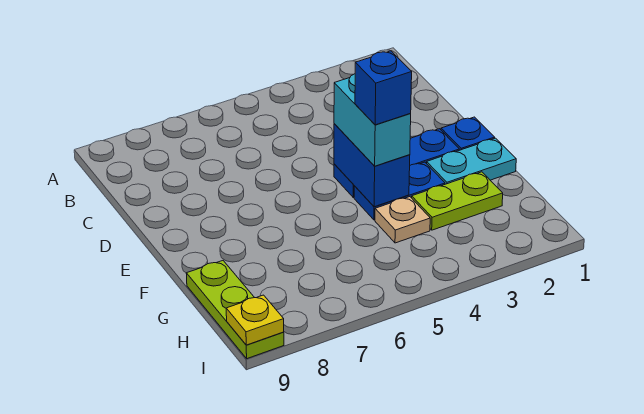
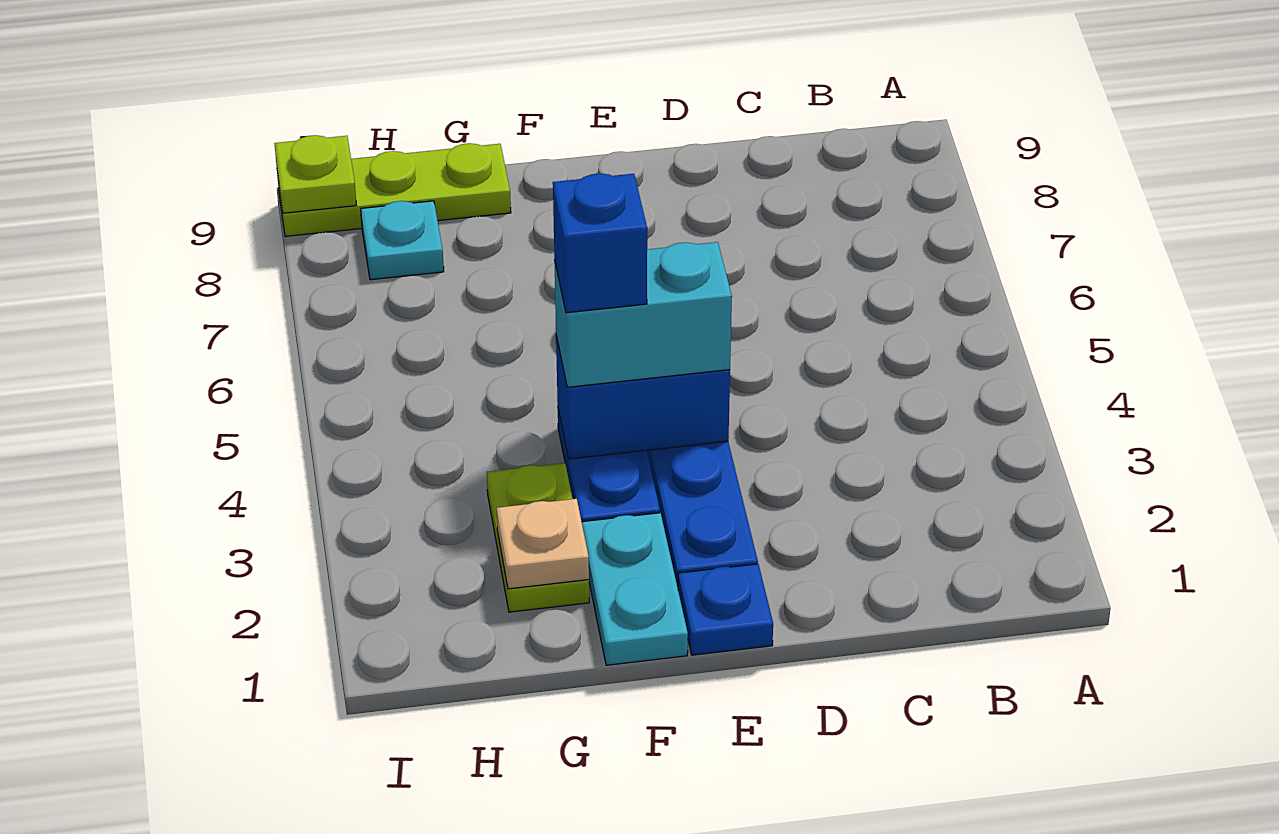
tan 1x1 plate [375,197,430,243] -> tan 1x1 plate moved to [497,499,589,589]
none -> cyan 1x1 plate [361,201,444,280]
yellow 1x1 plate [226,295,284,345] -> lime 1x1 plate [274,135,356,213]

